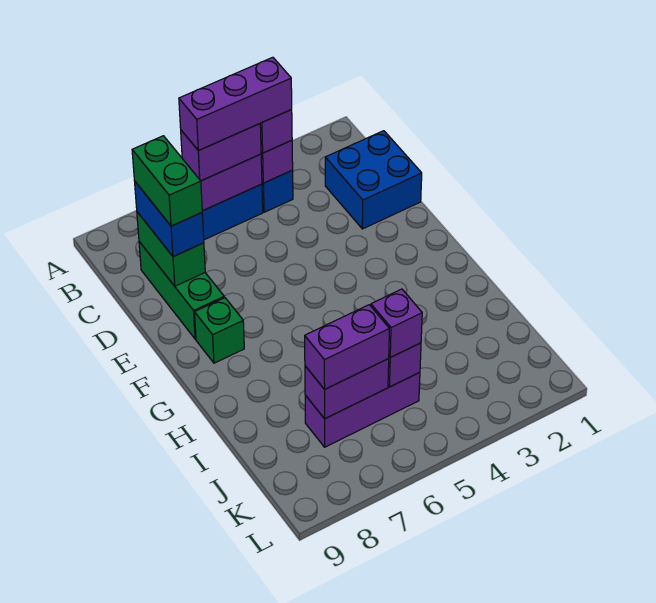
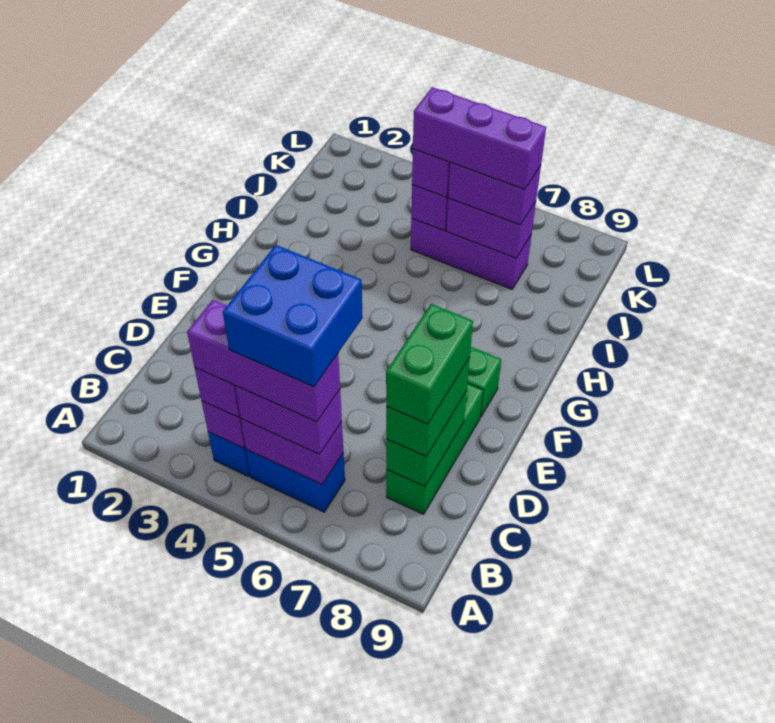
blue 2x2 brick [325,131,422,229] -> blue 2x2 brick moved to [223,245,363,387]
blue 1x2 brick [135,182,204,257] -> green 1x2 brick [386,357,470,456]
none -> purple 1x3 brick [413,87,546,190]

